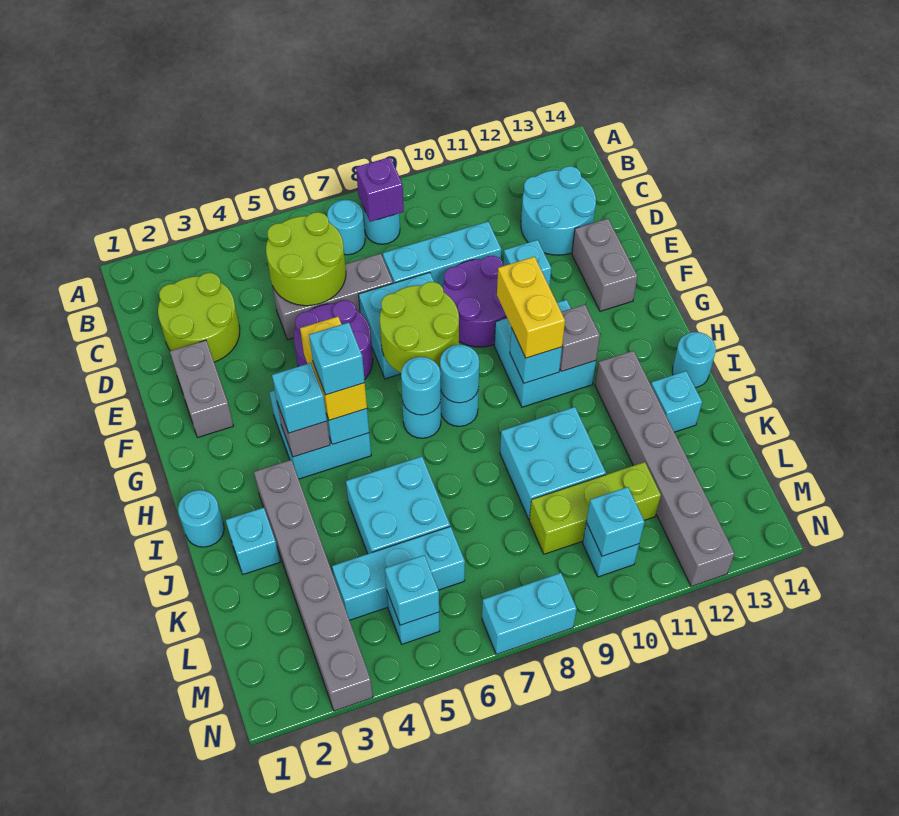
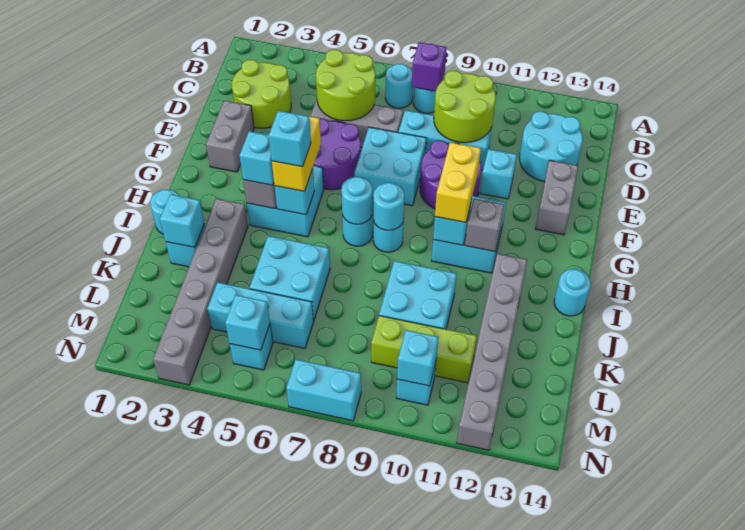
lime 2x2 round brick [380,282,459,373] -> lime 2x2 round brick moved to [434,71,496,143]
cyan 1x1 brick [651,371,702,432] -> cyan 1x1 brick moved to [160,194,205,248]

